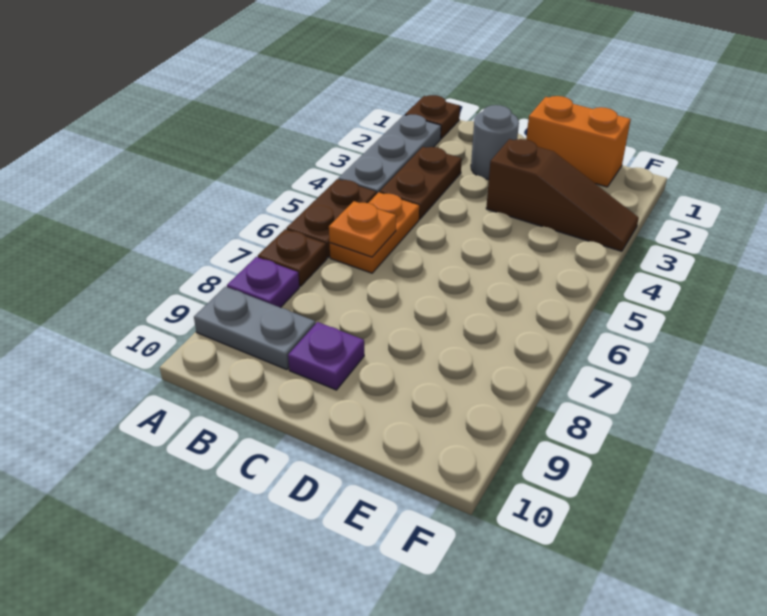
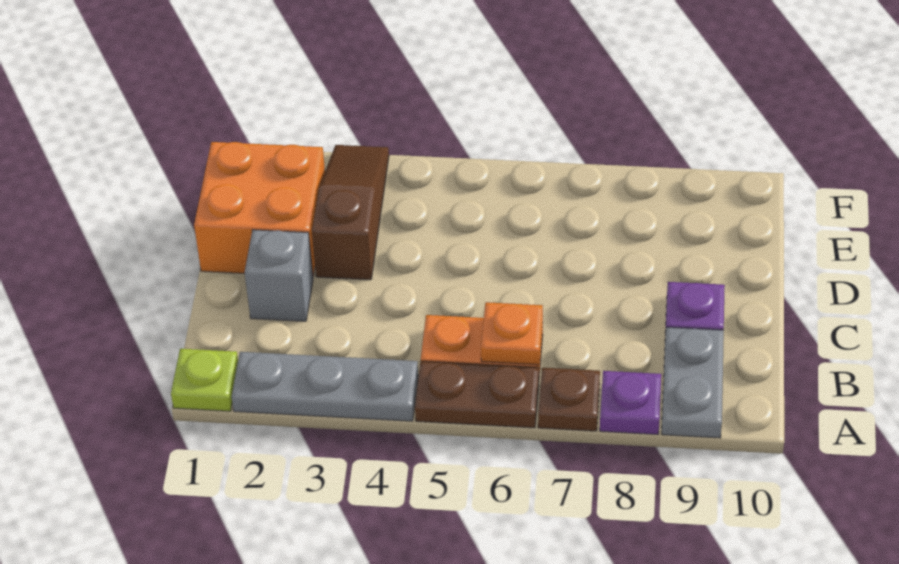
brown 1x1 plate [405,95,460,139] -> lime 1x1 plate [171,349,238,411]
brown 1x2 plate [380,147,462,219] -> none
grey 1x1 round brick [471,105,519,180] -> grey 1x1 brick [245,230,313,321]
orange 1x2 brick [526,96,631,187] -> orange 2x2 brick [194,142,325,276]

